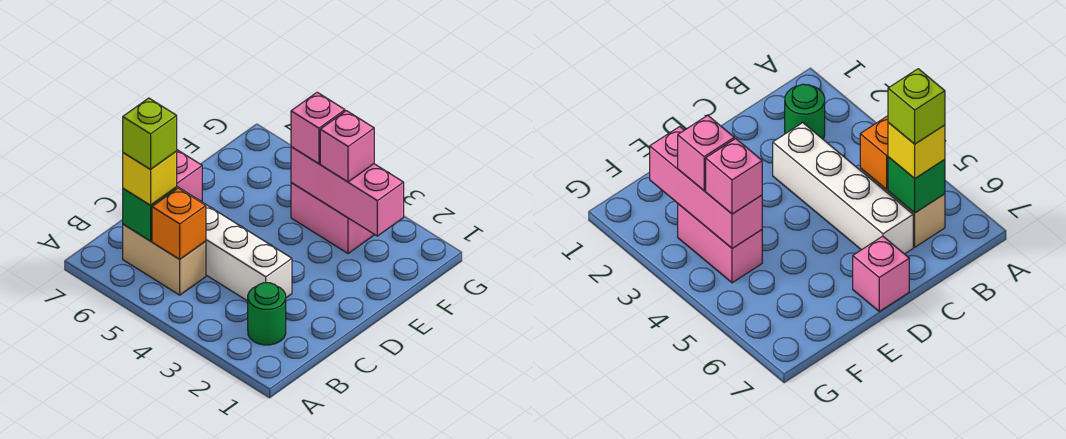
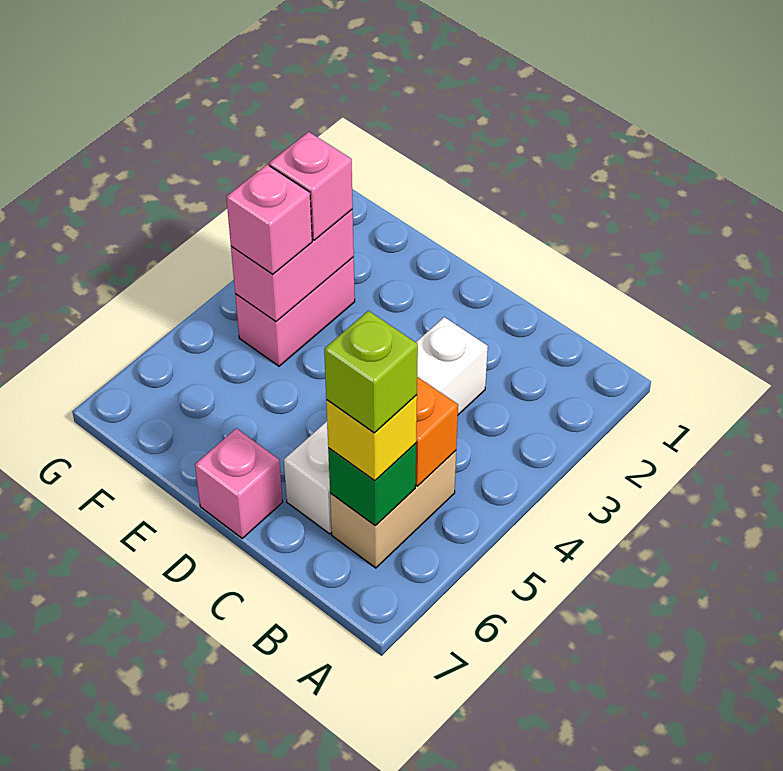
green 1x1 round brick [248,283,286,345] -> none
pink 1x3 brick [291,147,404,236] -> pink 1x2 brick [231,210,354,321]

